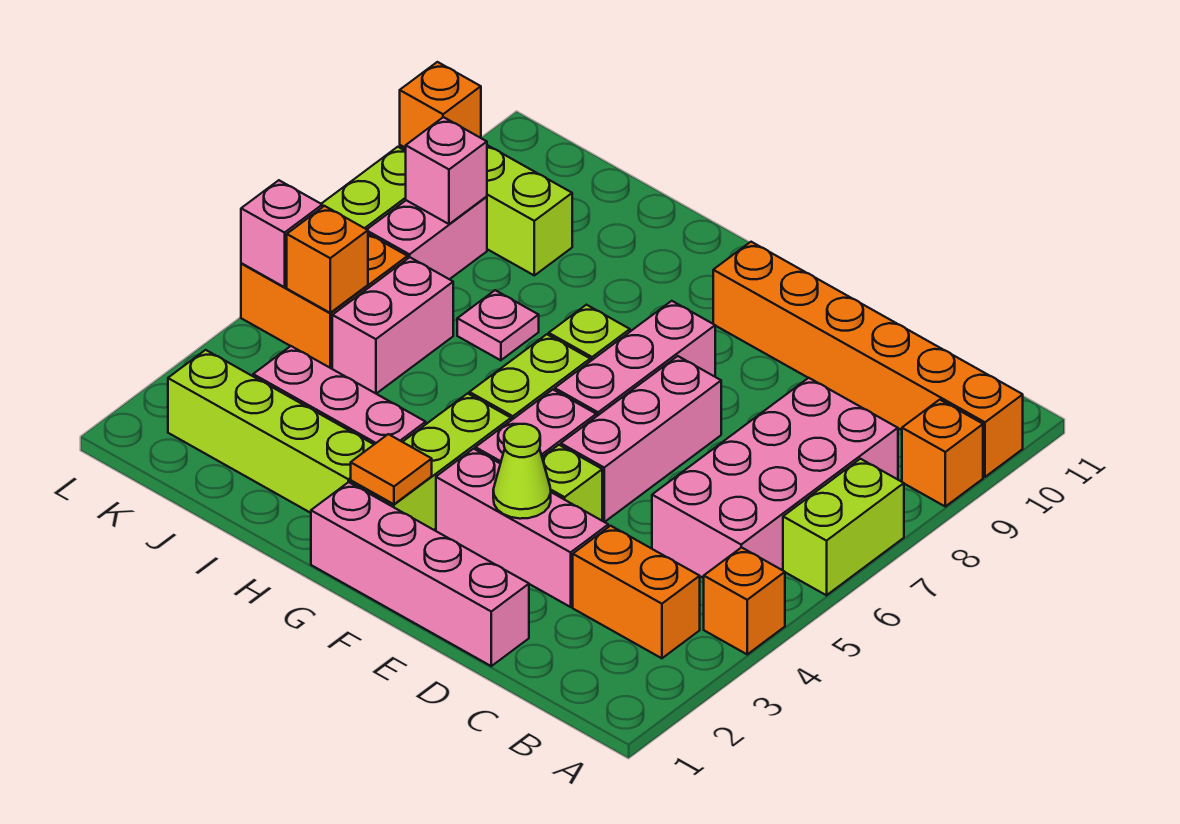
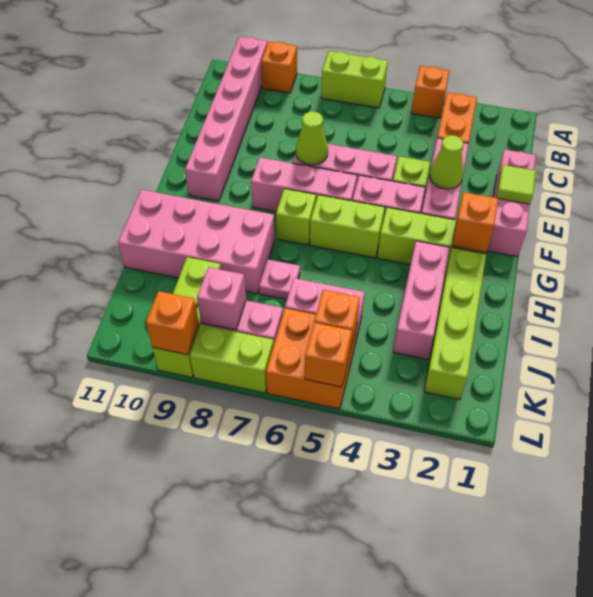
orange 1x6 brick [713,242,1023,477] -> pink 1x6 brick [185,37,267,201]
pink 2x4 brick [652,378,898,578] -> pink 2x4 brick moved to [118,190,275,294]
pink 1x4 brick [311,482,529,666] -> pink 1x3 brick [487,149,536,257]
none -> lime 1x1 tile [497,165,536,204]
none -> lime 1x1 cone [296,112,328,165]
orange 1x1 tile [351,434,432,504] -> orange 1x1 brick [452,192,498,252]
pink 1x1 brick [241,180,322,287] -> orange 1x1 brick [305,323,352,387]

